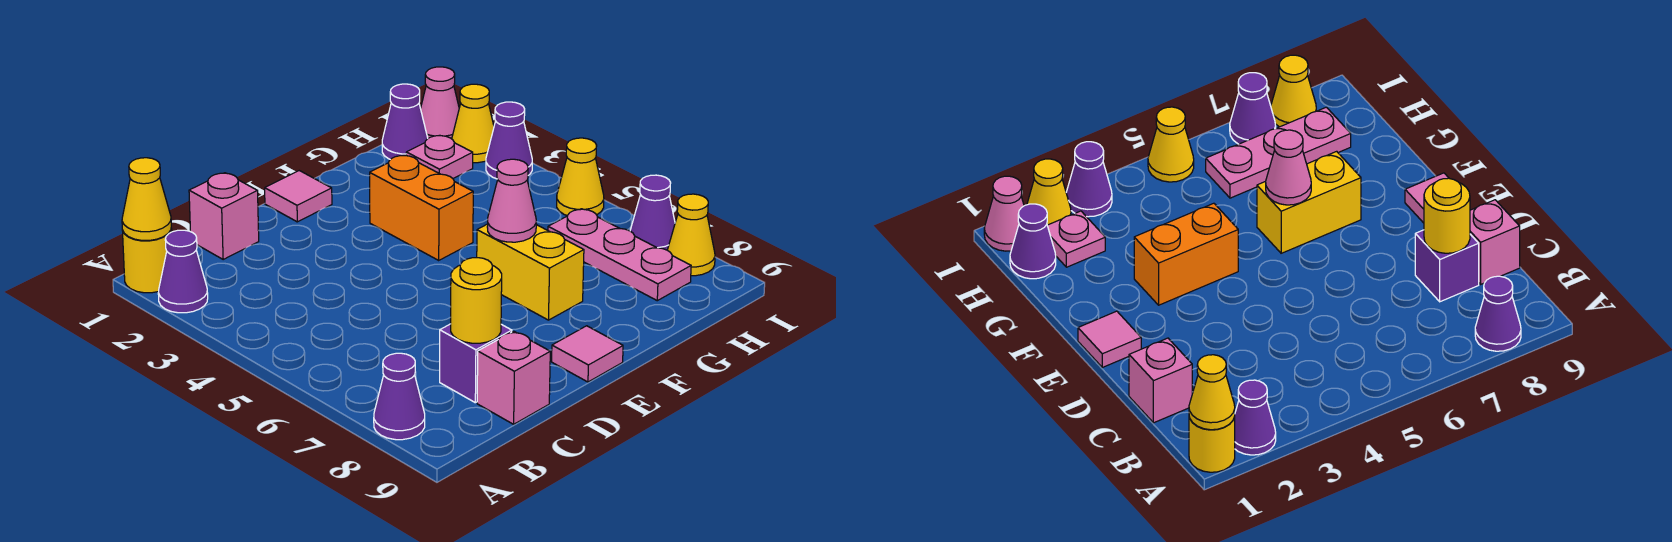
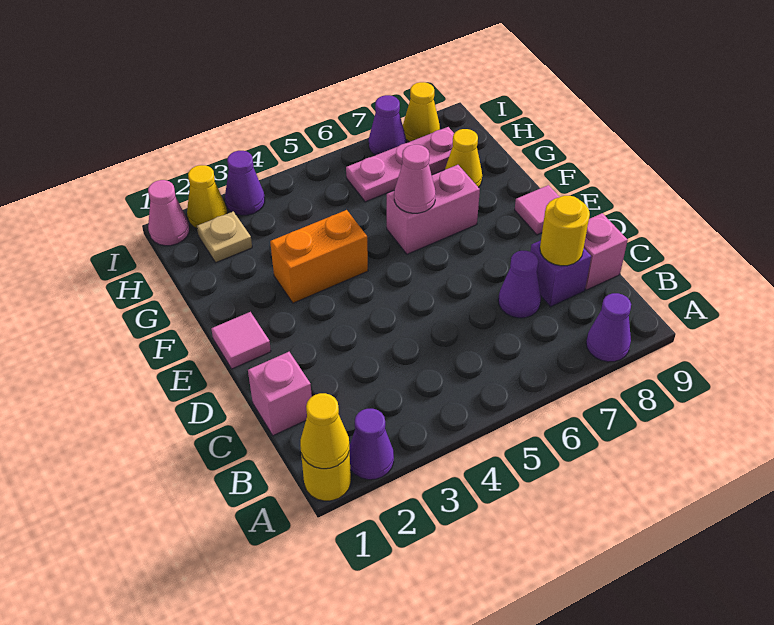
yellow 1x2 brick [477,224,584,320] -> pink 1x2 brick [387,165,480,254]
purple 1x1 cone [382,84,428,159] -> purple 1x1 cone moved to [498,251,541,318]
pink 1x1 plate [406,135,473,178] -> tan 1x1 plate [197,212,252,263]
yellow 1x1 cone [557,138,604,216] -> yellow 1x1 cone moved to [445,129,482,188]

